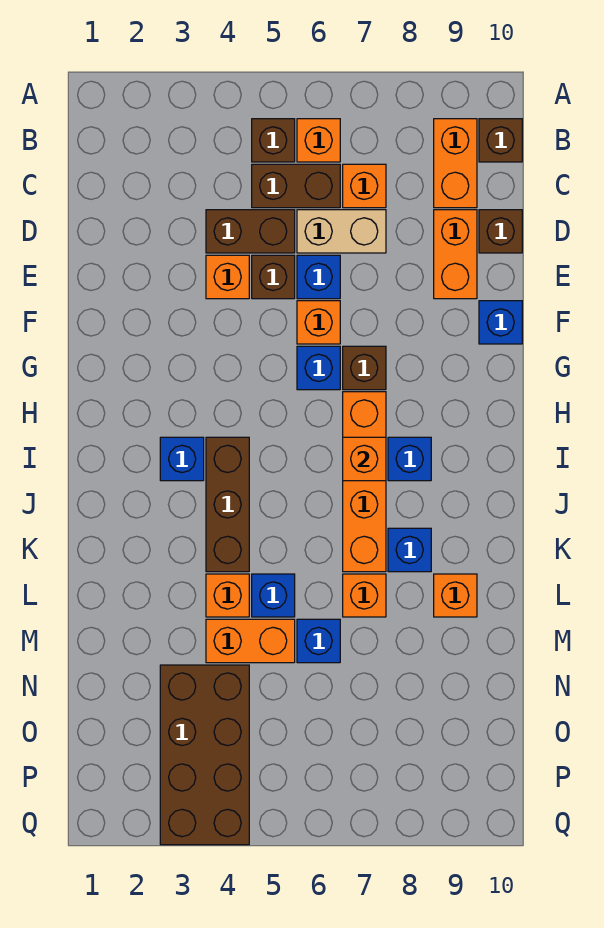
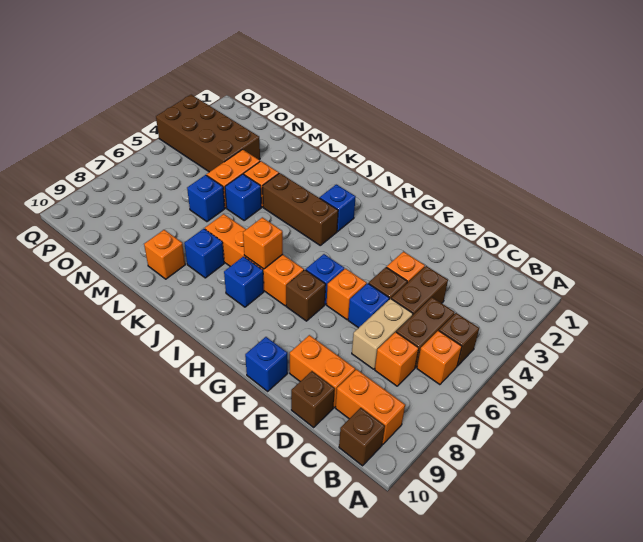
orange 1x1 brick [343,574,386,617] -> none

